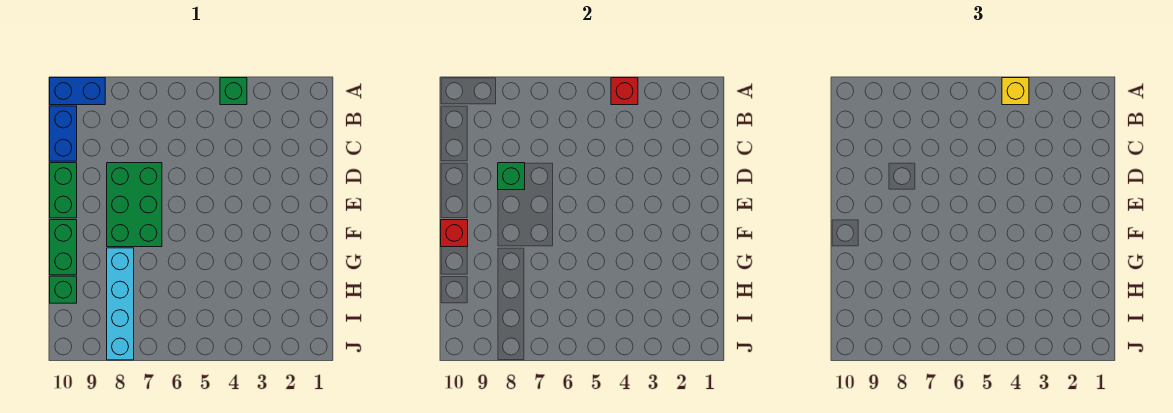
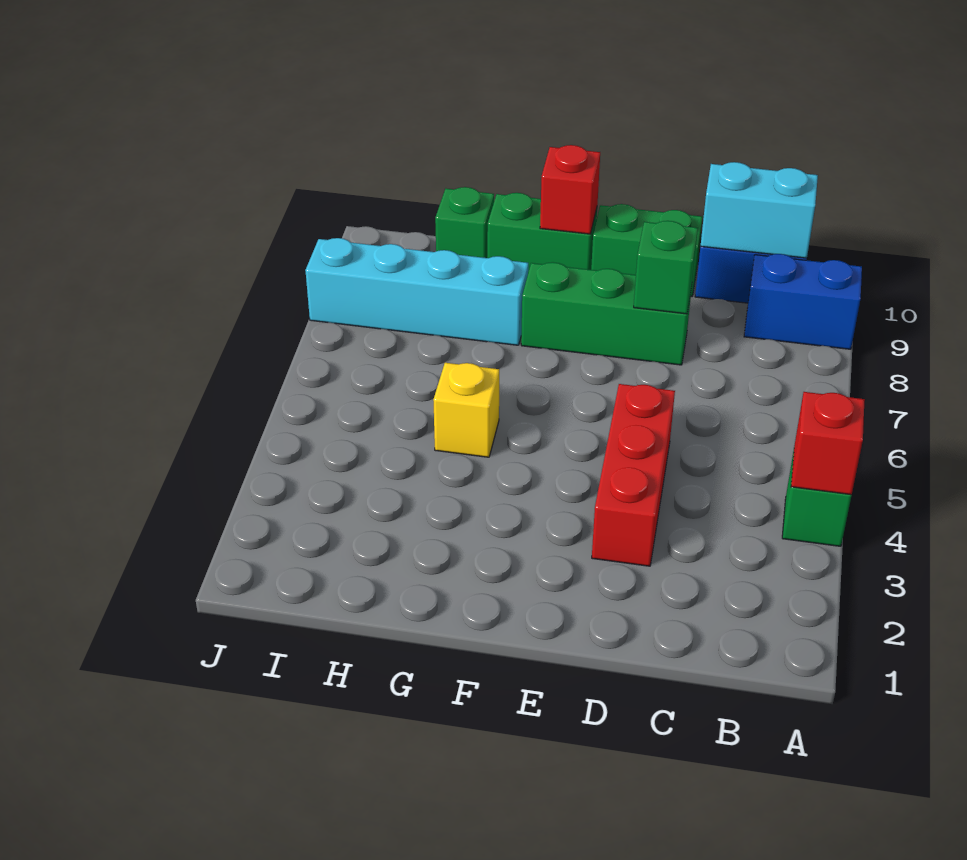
yellow 1x1 brick [1002,78,1029,105] -> yellow 1x1 brick moved to [433,363,499,457]
blue 1x2 brick [50,78,105,105] -> blue 1x2 brick turned to [744,254,862,349]
none -> cyan 1x2 brick [701,162,818,258]
none -> red 1x3 brick [592,384,675,566]
green 2x3 brick [107,163,162,247] -> green 1x3 brick [521,262,692,365]

